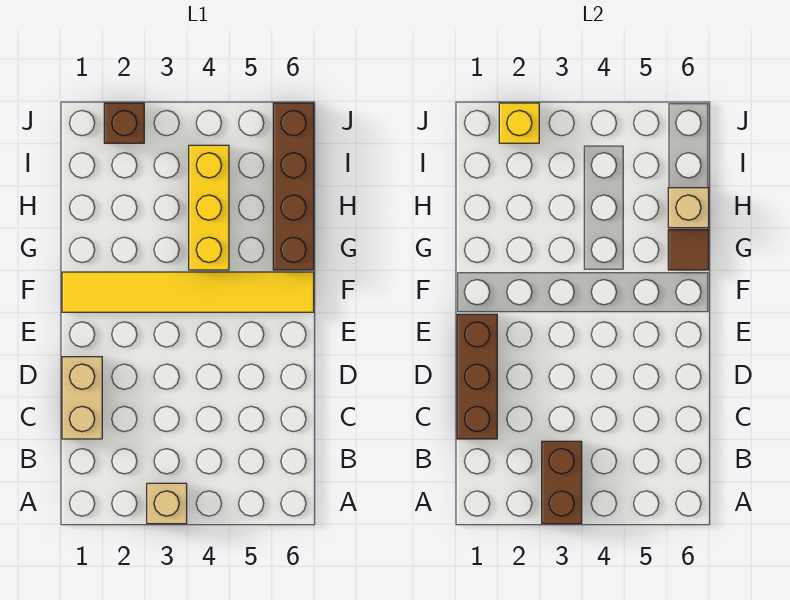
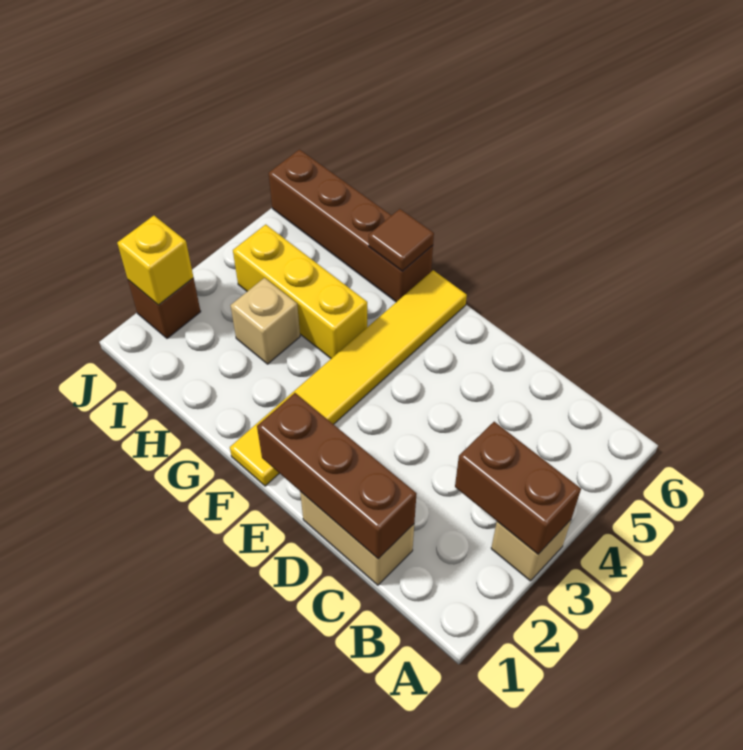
tan 1x1 brick [668,188,709,228] -> tan 1x1 brick moved to [231,278,300,364]

